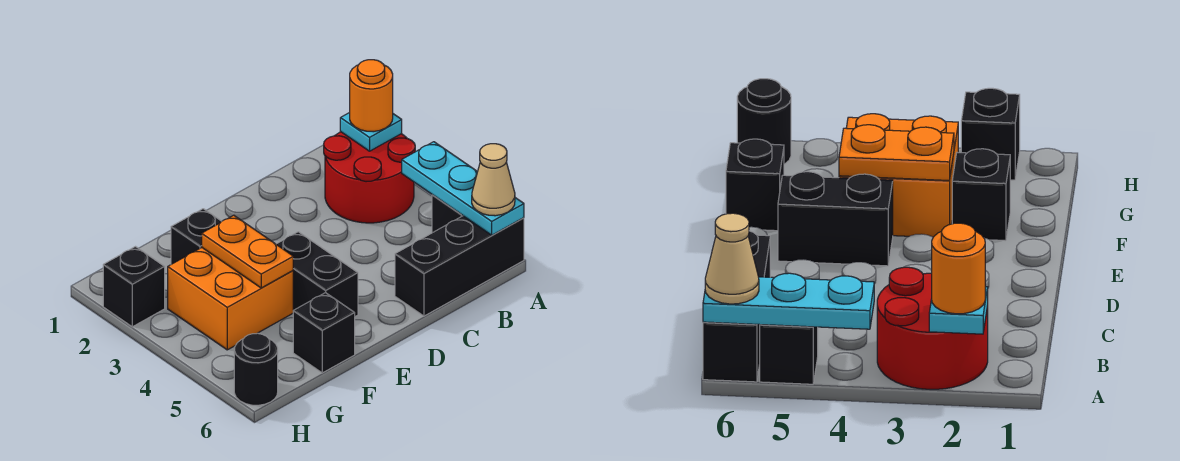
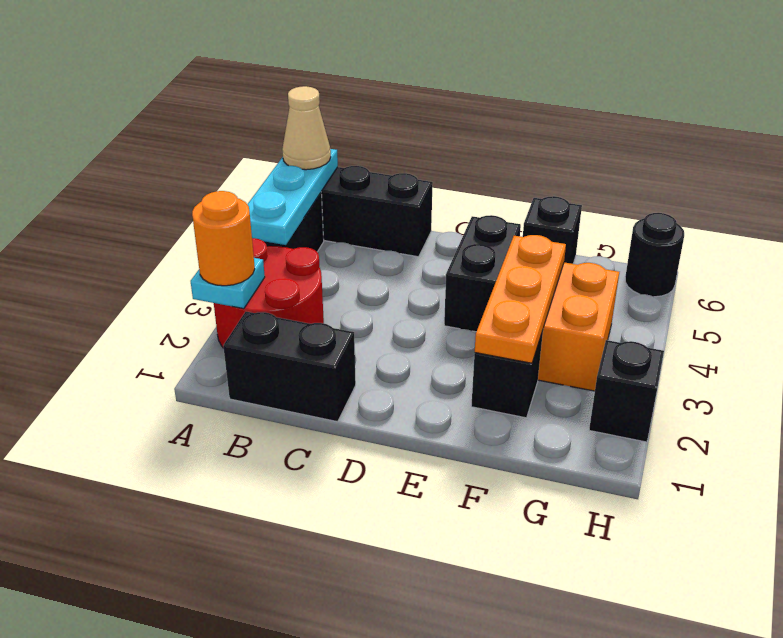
none -> black 1x2 brick [223,312,356,422]
orange 1x2 plate [202,215,293,288] -> orange 1x3 plate [475,235,566,363]

